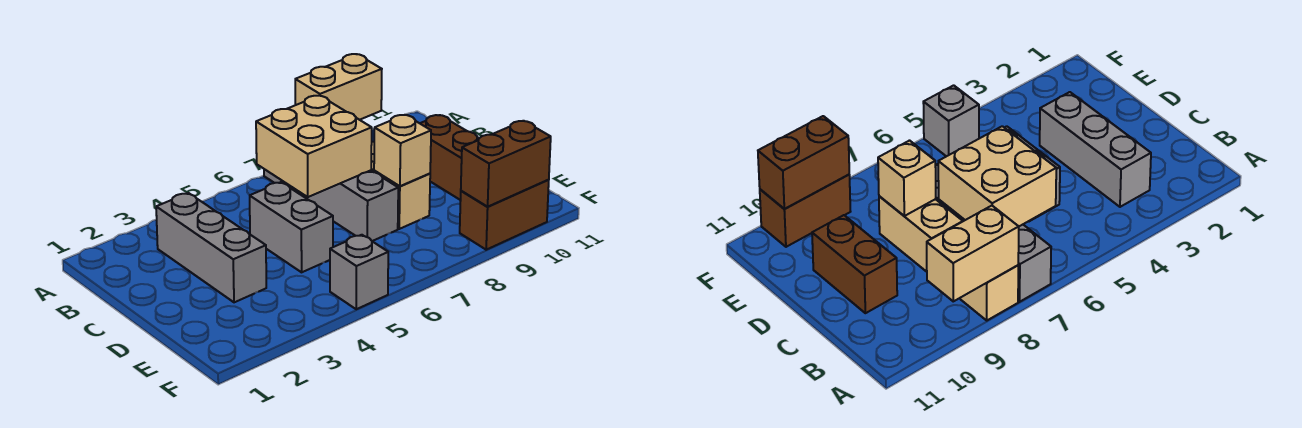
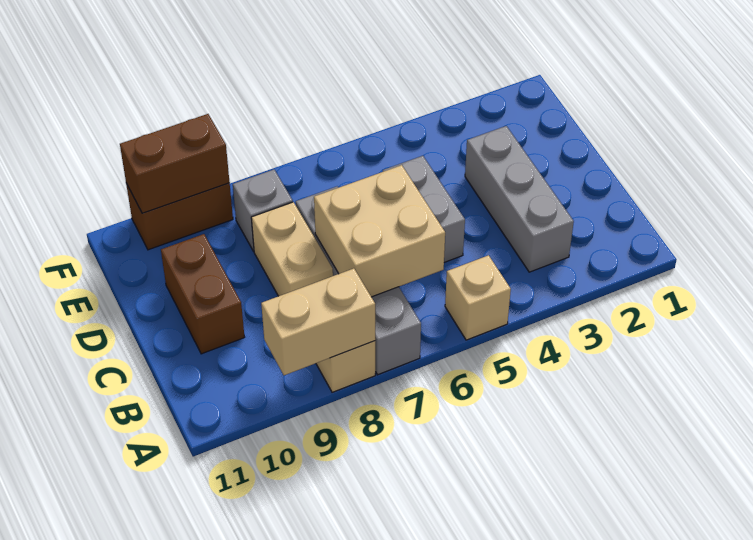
tan 1x1 brick [374,115,431,186] -> tan 1x1 brick moved to [445,255,511,340]
grey 1x1 brick [330,235,388,309] -> grey 1x1 brick moved to [233,170,293,251]

